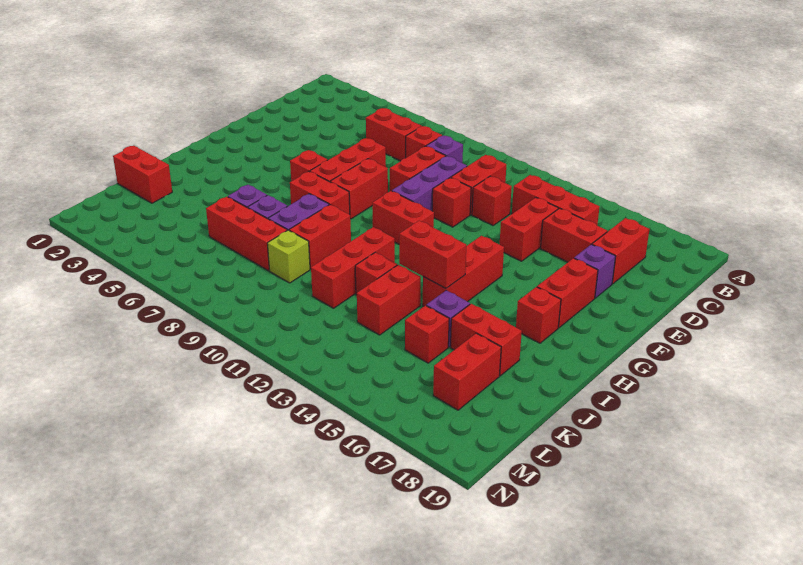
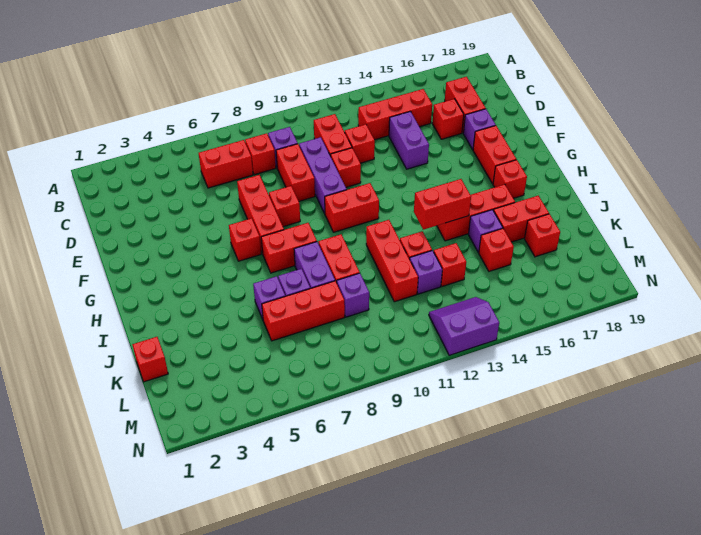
red 1x2 brick [500,198,558,261] -> purple 1x2 brick [389,112,429,169]
red 1x2 brick [540,208,607,262] -> red 1x1 brick [432,99,464,139]
red 1x2 brick [330,159,388,219] -> red 1x1 brick [269,186,300,227]
red 1x3 brick [423,236,504,306] -> red 1x3 brick turned to [437,184,515,241]
red 1x2 brick [357,265,421,335] -> red 1x1 brick [434,243,466,286]
red 1x2 brick [113,146,172,203] -> red 1x1 brick [132,337,168,382]
lime 1x1 brick [267,230,310,283] -> purple 1x1 brick [337,273,369,317]
none -> purple 1x1 brick [410,251,442,294]
red 1x2 brick [433,333,501,410] -> red 1x1 brick [525,214,560,257]
none -> purple 2x2 slope [429,297,499,355]

